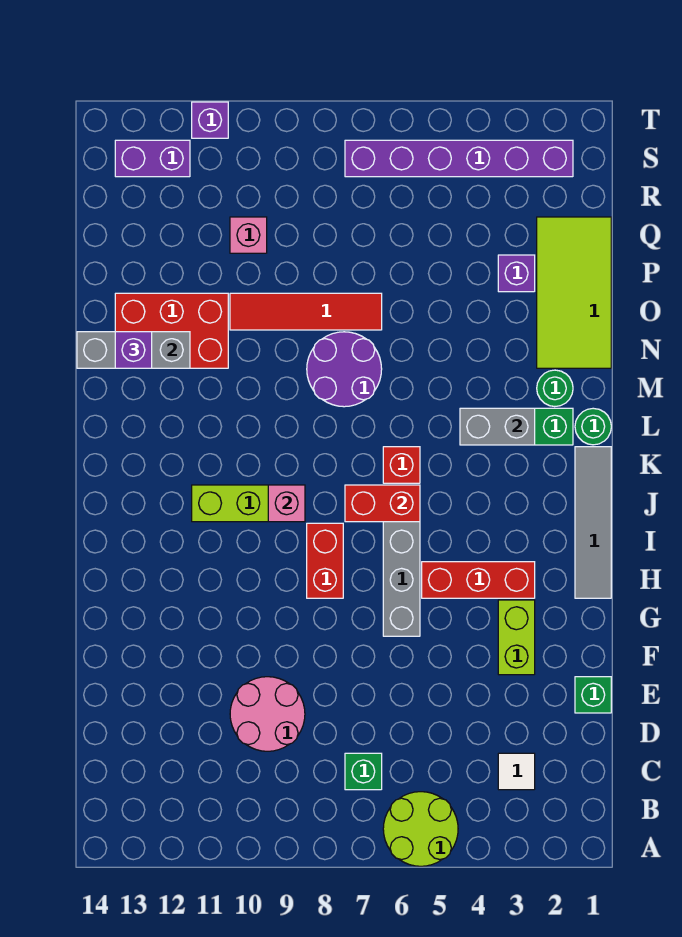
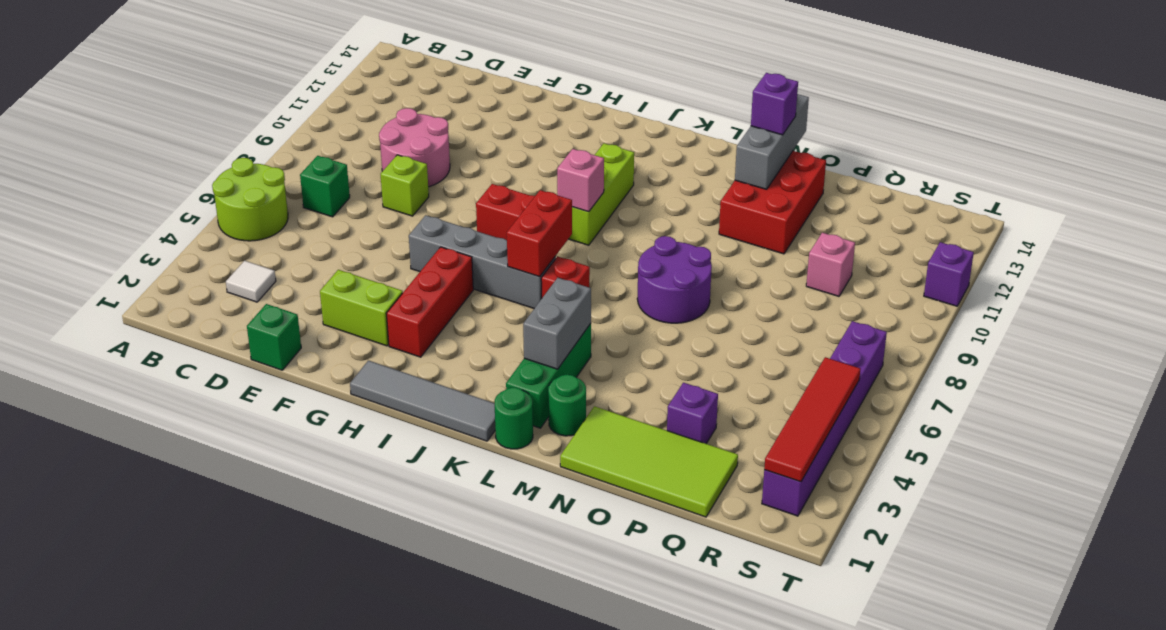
none -> lime 1x1 brick [381,155,429,216]
red 1x4 tile [230,293,382,330] -> red 1x4 tile moved to [764,357,860,482]
purple 1x2 brick [115,140,190,177] -> none

